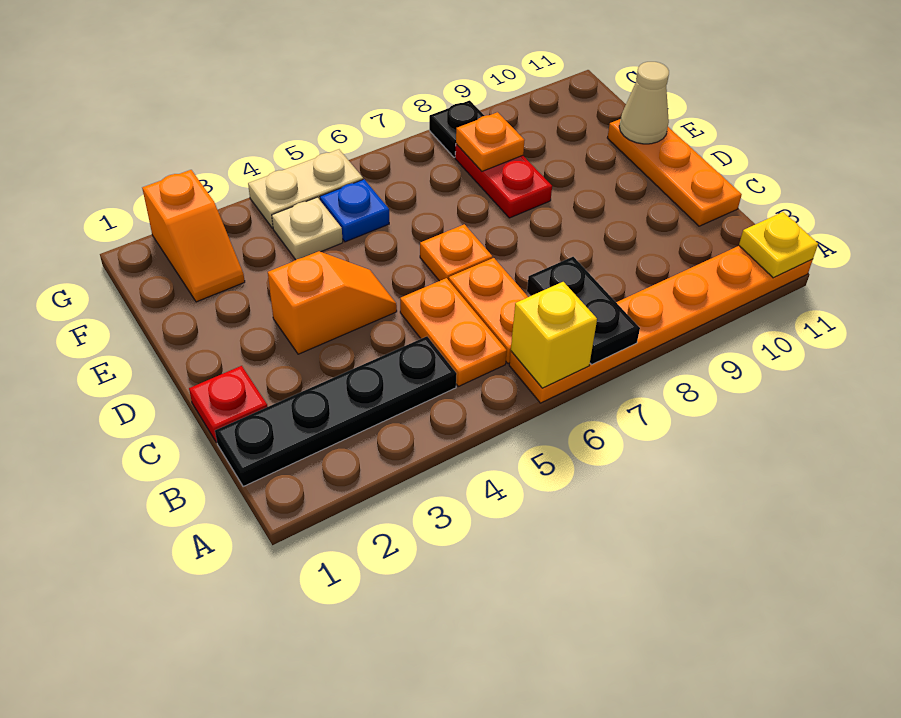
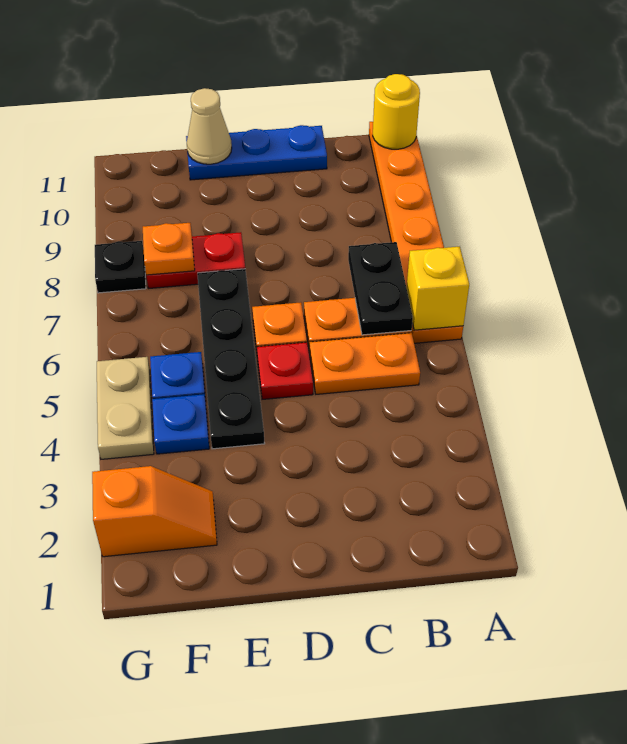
black 1x2 plate [527,257,640,365] -> black 1x2 plate turned to [348,242,413,335]
yellow 1x1 plate [739,212,818,278] -> yellow 1x1 round brick [373,74,420,149]
black 1x4 plate [215,336,457,487] -> black 1x4 plate moved to [197,269,265,449]
red 1x1 plate [189,366,268,442] -> red 1x1 plate moved to [257,342,313,399]
orange 1x3 plate [607,119,742,226] -> blue 1x3 plate [186,125,327,180]
orange 1x2 slope [268,251,397,354] -> none
tan 1x1 plate [272,197,343,260] -> blue 1x1 plate [152,394,209,454]

